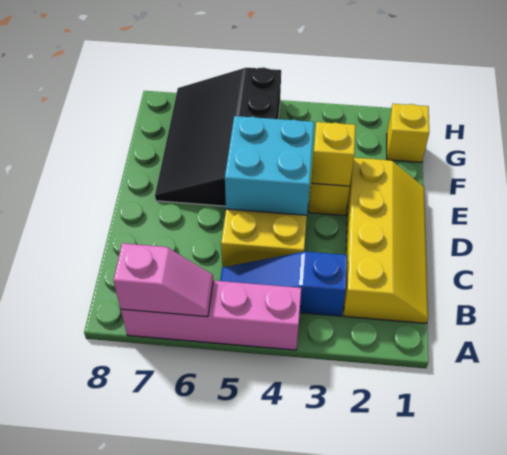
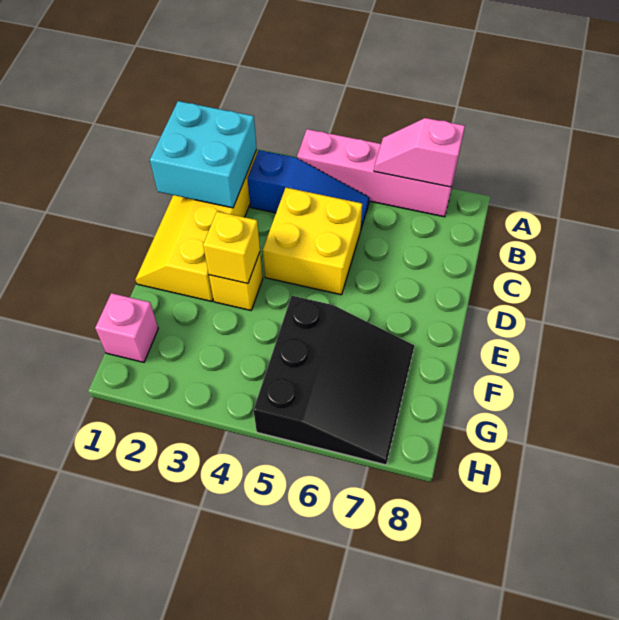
cyan 2x2 brick [225,116,314,215] -> cyan 2x2 brick moved to [150,101,257,208]
black 3x4 slope [155,67,281,206] -> black 3x3 slope [253,296,414,465]
yellow 1x1 brick [387,104,429,162] -> pink 1x1 brick [95,293,158,362]

